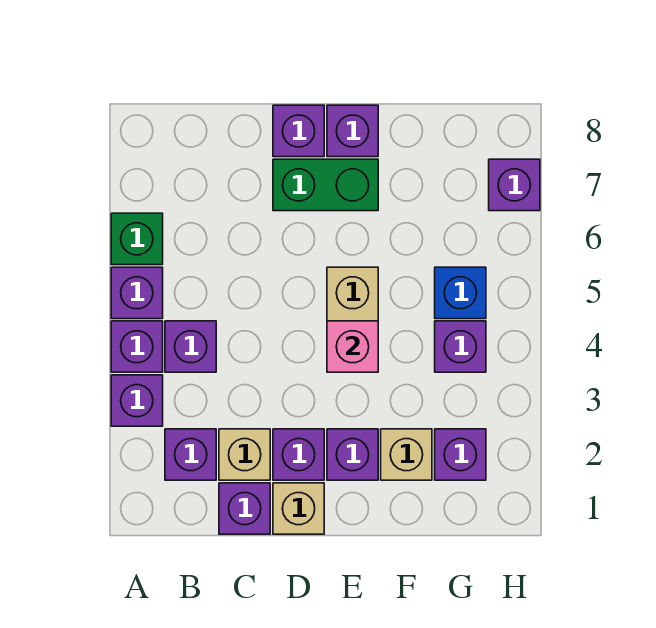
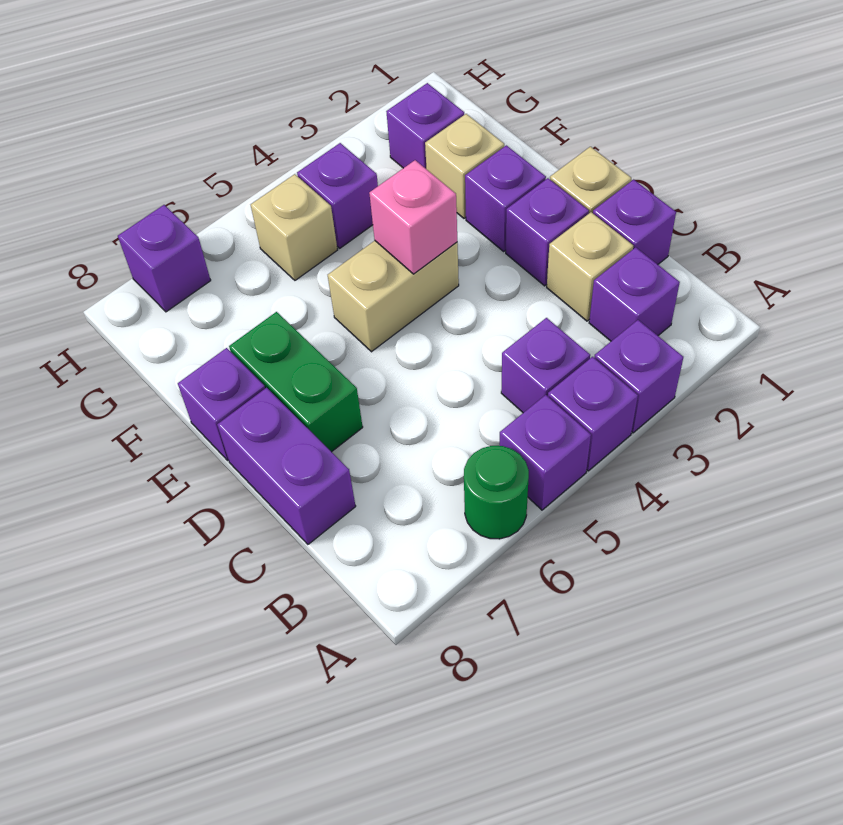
green 1x1 brick [111,213,163,265] -> green 1x1 round brick [464,446,529,539]
purple 1x1 brick [273,105,324,157] -> purple 1x2 brick [217,388,356,544]
blue 1x1 brick [435,267,486,319] -> tan 1x1 brick [251,174,337,280]

